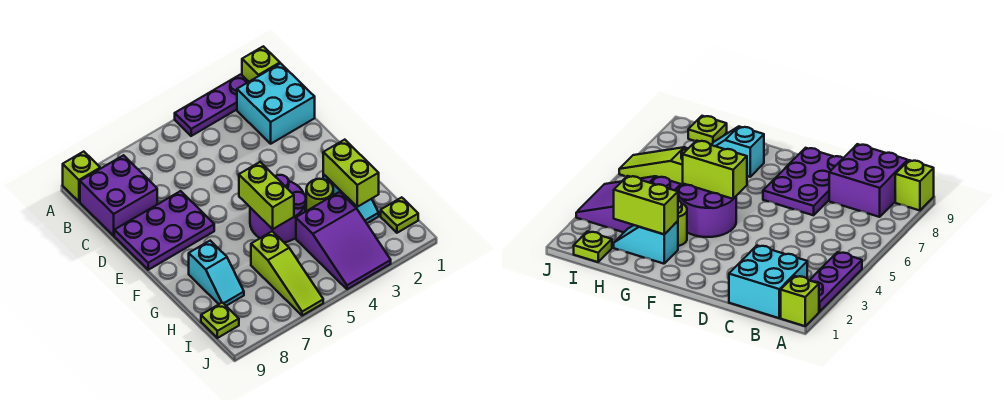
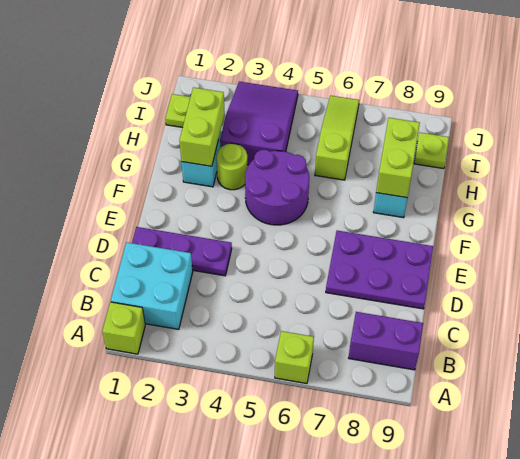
purple 1x3 plate [175,74,249,136] -> purple 1x3 plate moved to [132,227,232,276]
lime 1x1 brick [63,152,100,202] -> lime 1x1 brick moved to [275,331,314,384]
purple 2x2 brick [80,155,157,236] -> purple 1x2 brick [349,312,423,370]
lime 1x2 brick [239,162,294,229] -> lime 1x2 brick moved to [376,118,420,198]

